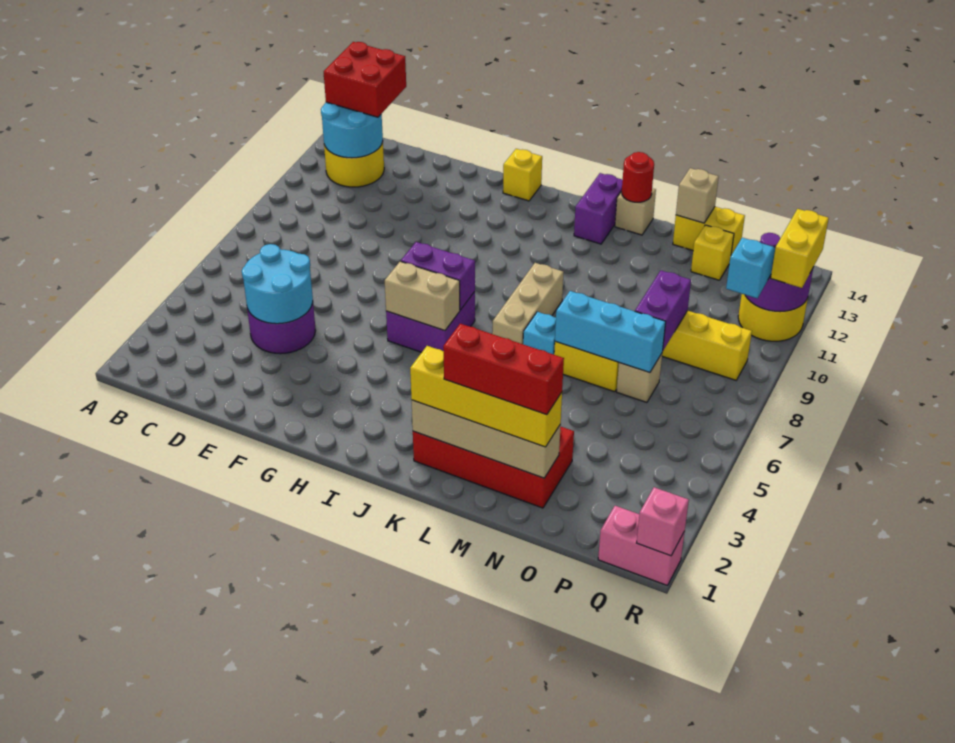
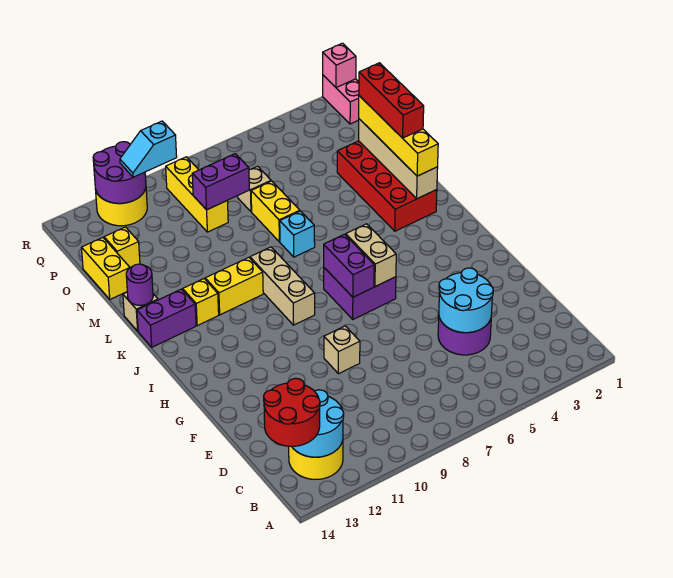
red 2x2 brick [324,42,406,117] -> red 2x2 round brick [264,378,320,446]
yellow 1x1 brick [503,149,542,201] -> yellow 1x1 brick moved to [183,279,219,326]
tan 1x3 brick [492,263,564,344] -> tan 1x3 brick turned to [250,247,315,325]
red 1x1 round brick [622,152,654,202] -> purple 1x1 round brick [126,264,153,305]
cyan 1x3 brick [555,291,666,373] -> none
tan 1x1 brick [676,168,719,223] -> tan 1x1 brick moved to [324,326,360,374]
yellow 1x2 brick [771,209,829,288] -> yellow 1x2 brick moved to [205,257,263,315]

